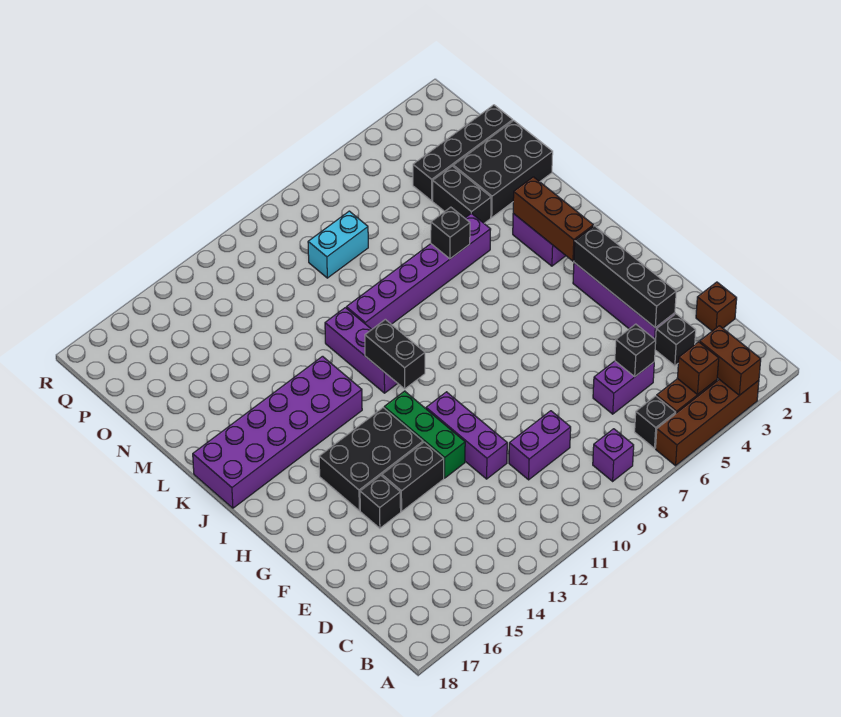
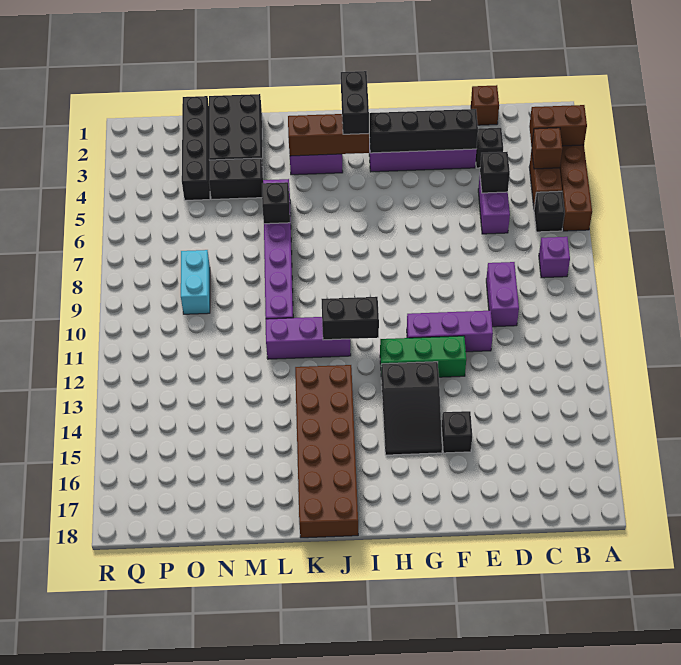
black 1x2 brick [382,442,444,511] -> black 1x2 brick moved to [341,71,369,134]
black 2x3 brick [319,408,423,511] -> black 2x3 slope [381,362,442,455]
purple 2x6 brick [193,356,362,508] -> brown 2x6 brick [295,365,358,538]

